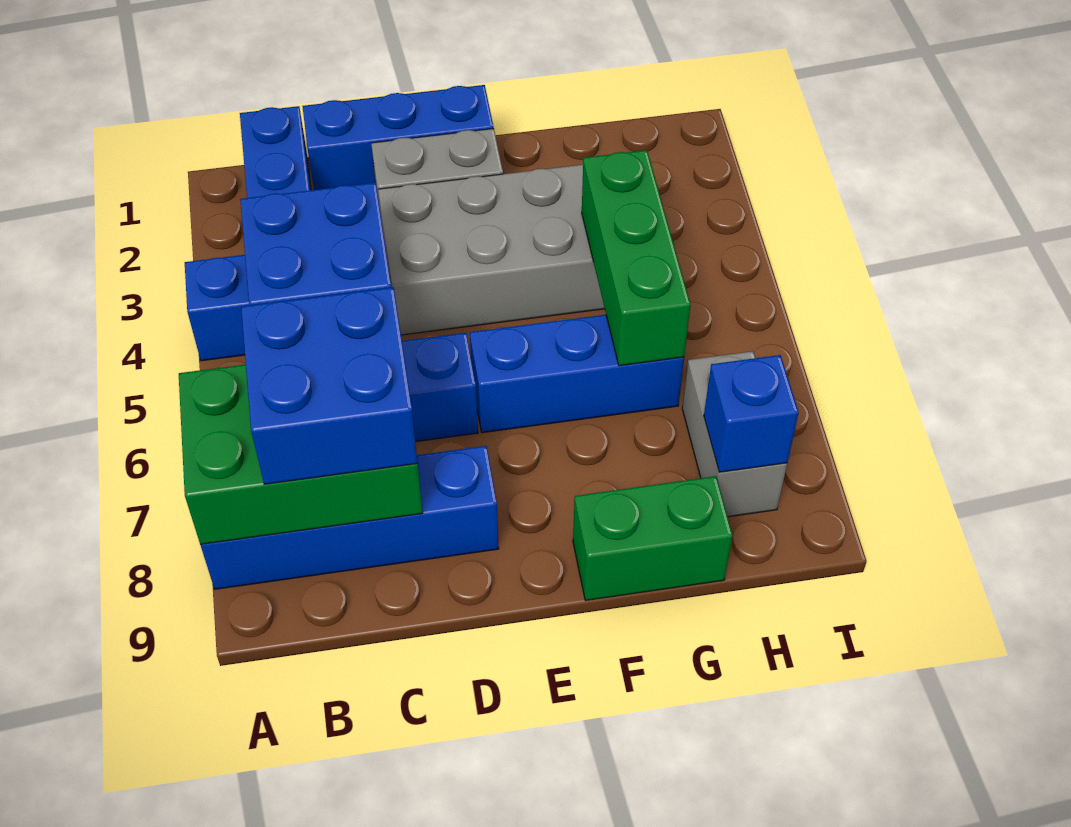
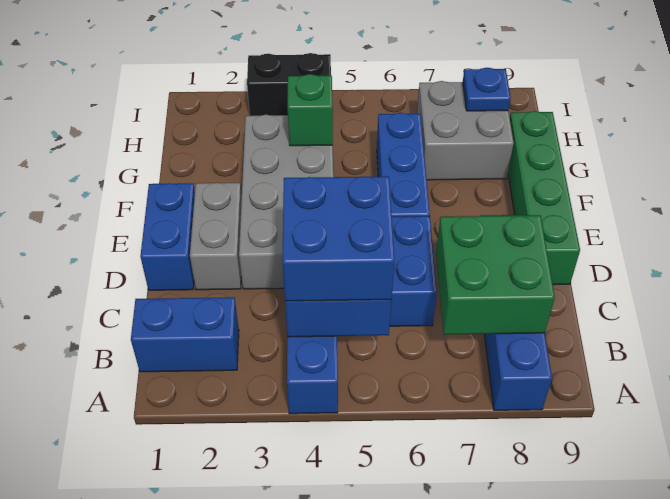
green 2x3 brick [179,365,423,544] -> green 2x2 brick [436,215,555,335]
blue 2x2 brick [241,287,418,484] -> blue 2x2 brick moved to [282,176,394,301]
blue 1x3 brick [302,85,494,190] -> blue 1x2 brick [140,183,195,290]
green 1x2 brick [573,476,733,601] -> green 1x4 brick [508,111,580,285]
green 1x3 brick [582,150,691,366] -> green 1x1 brick [288,74,333,146]
grey 1x2 brick [682,351,787,517] -> grey 2x2 brick [417,81,514,180]
blue 1x1 brick [704,355,799,472] -> blue 1x1 plate [463,68,511,111]
none -> black 1x2 brick [247,53,331,116]

